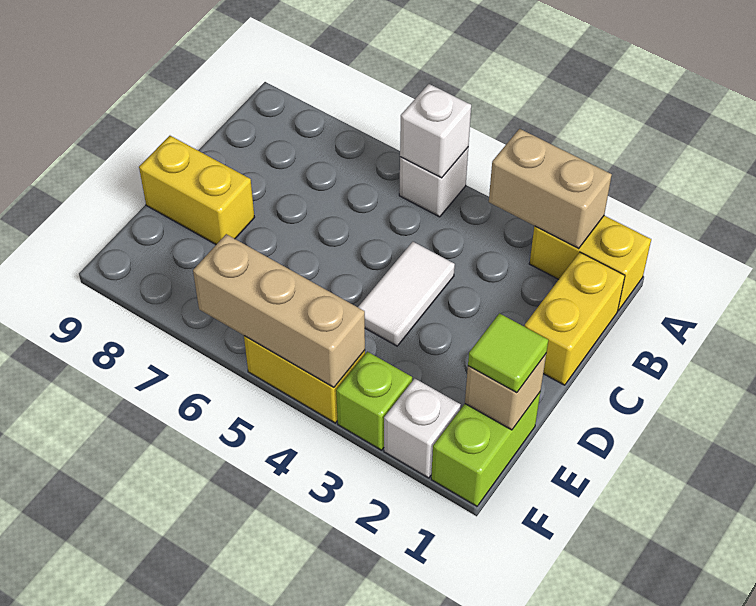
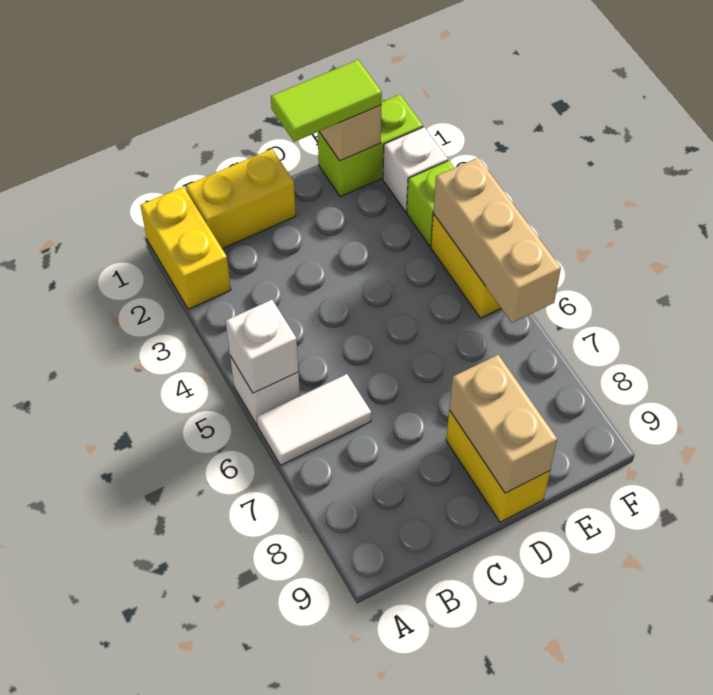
tan 1x2 brick [489,129,612,249] -> tan 1x2 brick moved to [449,355,557,493]
white 1x2 tile [358,242,455,346] -> white 1x2 tile moved to [257,374,371,465]
lime 1x1 tile [468,313,548,393] -> lime 1x2 tile [271,60,382,142]

